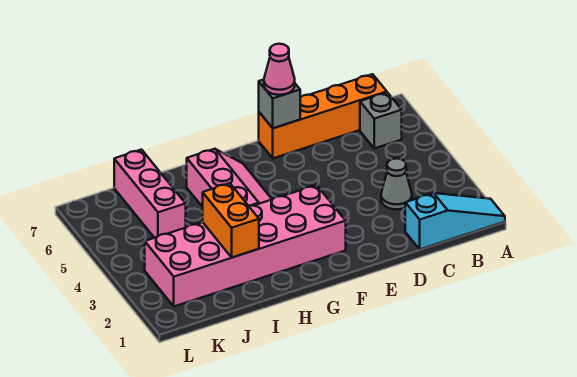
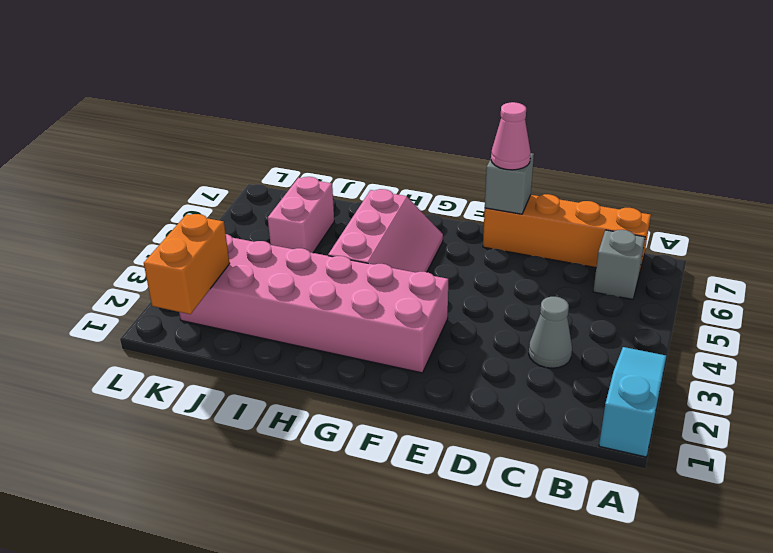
cyan 1x3 slope [405,193,505,249] -> cyan 1x3 slope turned to [599,347,666,457]
orange 1x2 brick [203,183,259,257] -> orange 1x2 brick moved to [144,214,230,314]
pink 1x3 brick [114,150,186,238] -> pink 1x2 brick [268,177,334,253]

